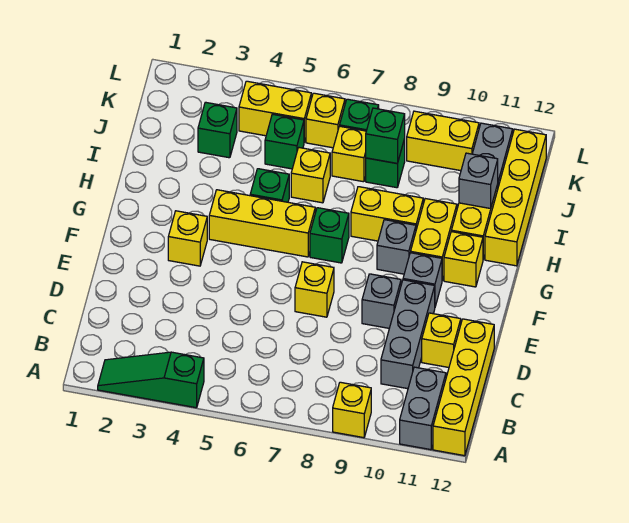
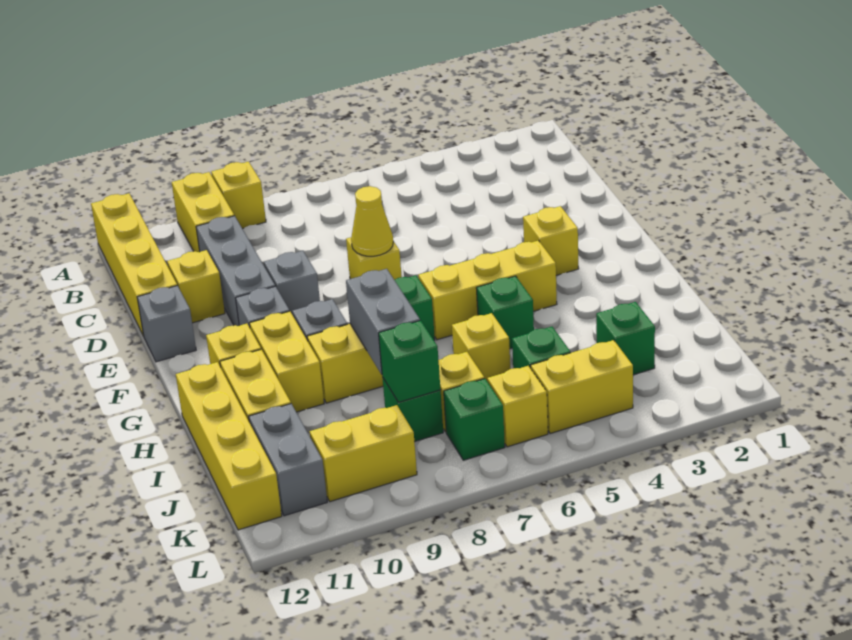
green 1x3 slope [98,352,204,408] -> none
none -> yellow 1x2 brick [172,172,234,252]
grey 1x2 brick [400,367,446,450] -> grey 1x2 brick moved to [346,269,420,374]
none -> yellow 1x1 cone [351,186,393,256]
grey 1x1 brick [459,153,498,208] -> grey 1x1 brick moved to [137,286,196,362]

